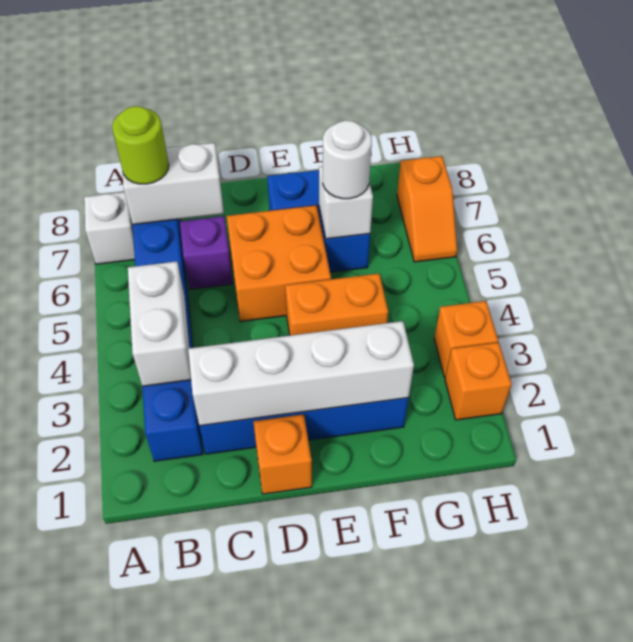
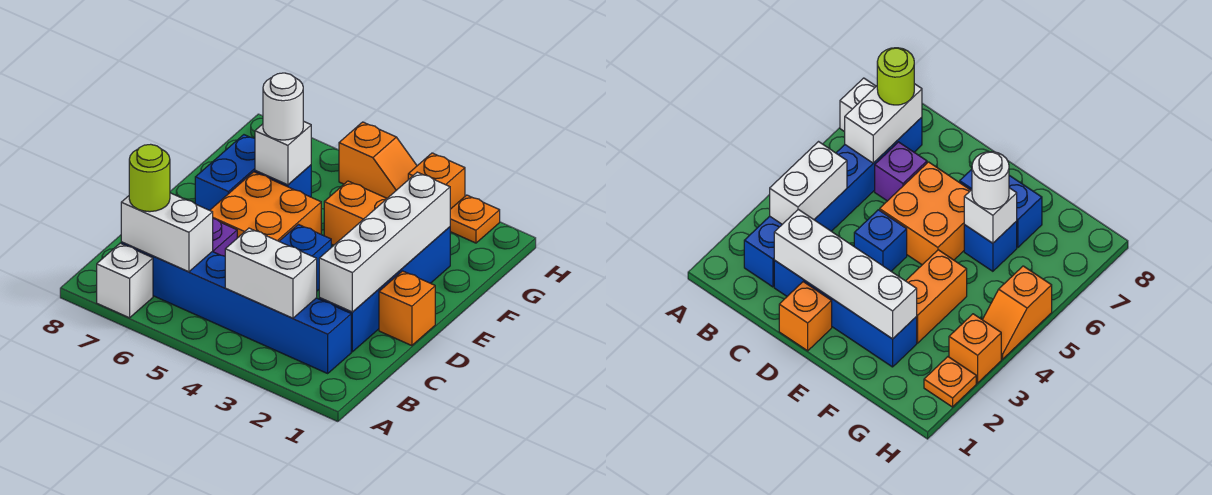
white 1x2 brick [122,143,224,224] -> white 1x2 brick turned to [121,193,213,272]
none -> blue 1x1 brick [279,225,331,291]
orange 1x2 brick [285,274,388,335] -> orange 1x2 brick turned to [324,181,387,245]
orange 1x1 brick [445,342,512,420] -> orange 1x1 plate [450,195,500,243]
orange 1x2 slope [397,156,457,262] -> orange 1x2 slope moved to [339,122,417,198]

